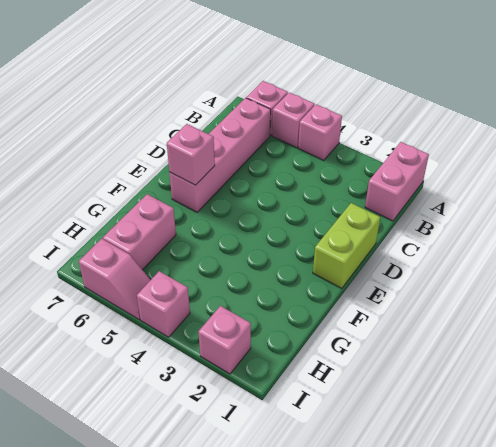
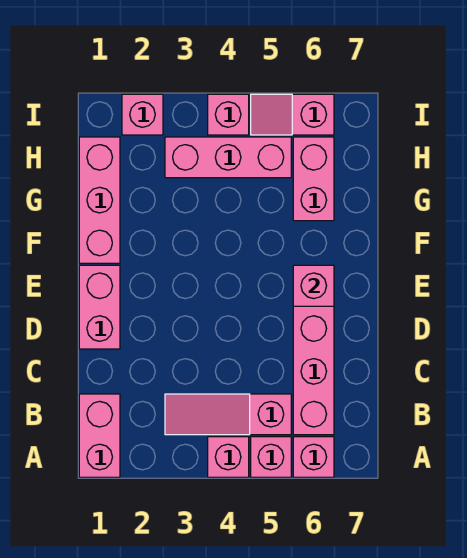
none -> pink 1x3 slope [165,394,291,435]
lime 1x2 brick [313,203,380,288] -> pink 1x2 brick [79,265,120,349]
none -> pink 1x3 brick [79,137,120,263]
none -> pink 1x3 brick [165,137,291,178]

